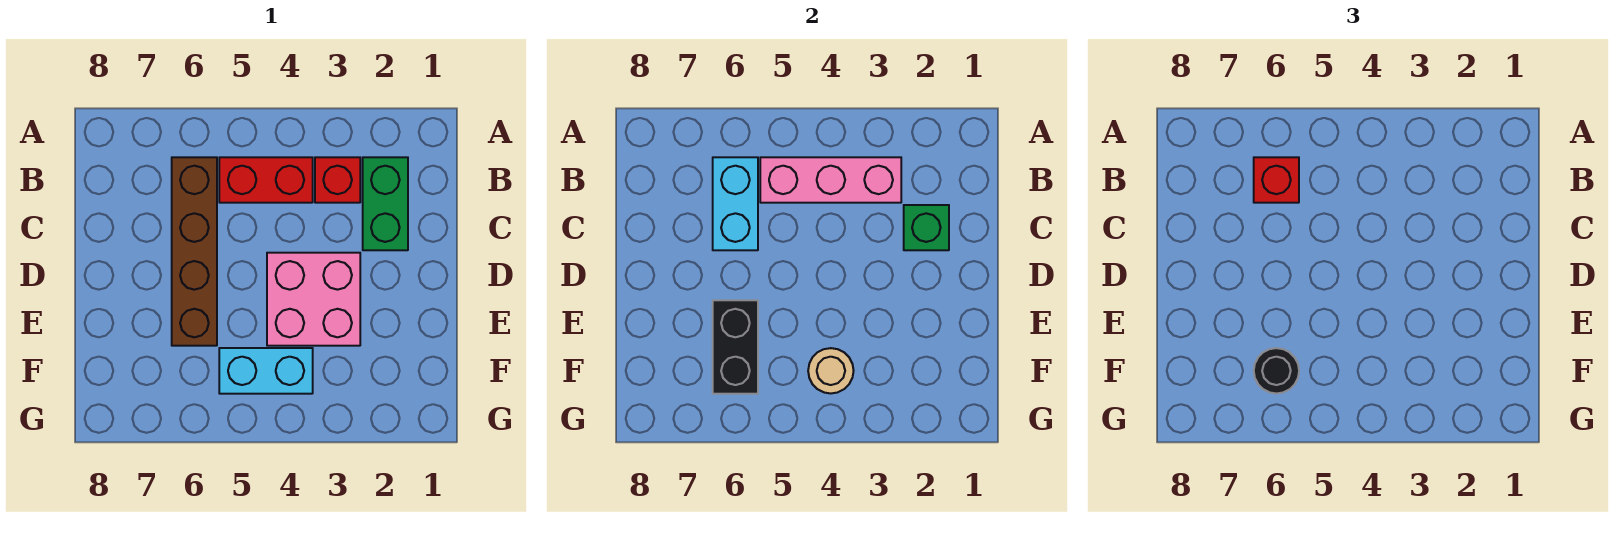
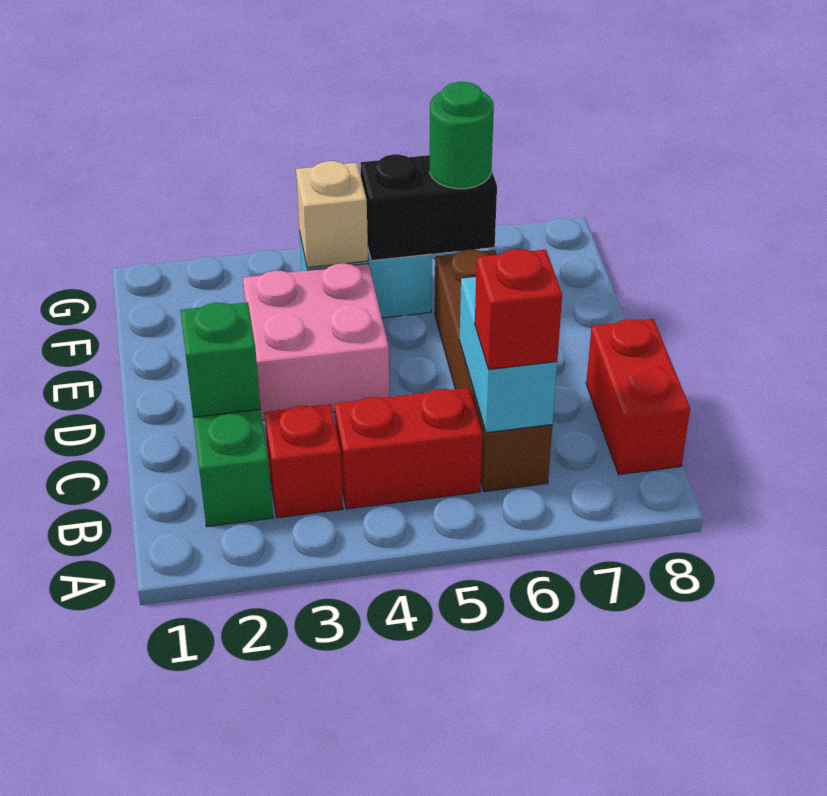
pink 1x3 brick [760,157,901,203] -> none
none -> red 1x2 brick [586,319,690,475]
black 1x2 brick [713,300,758,394] -> black 1x2 brick turned to [360,154,497,261]
tan 1x1 round brick [808,348,854,393] -> tan 1x1 brick [296,161,368,268]
black 1x1 round brick [1254,348,1299,394] -> green 1x1 round brick [430,82,494,189]

